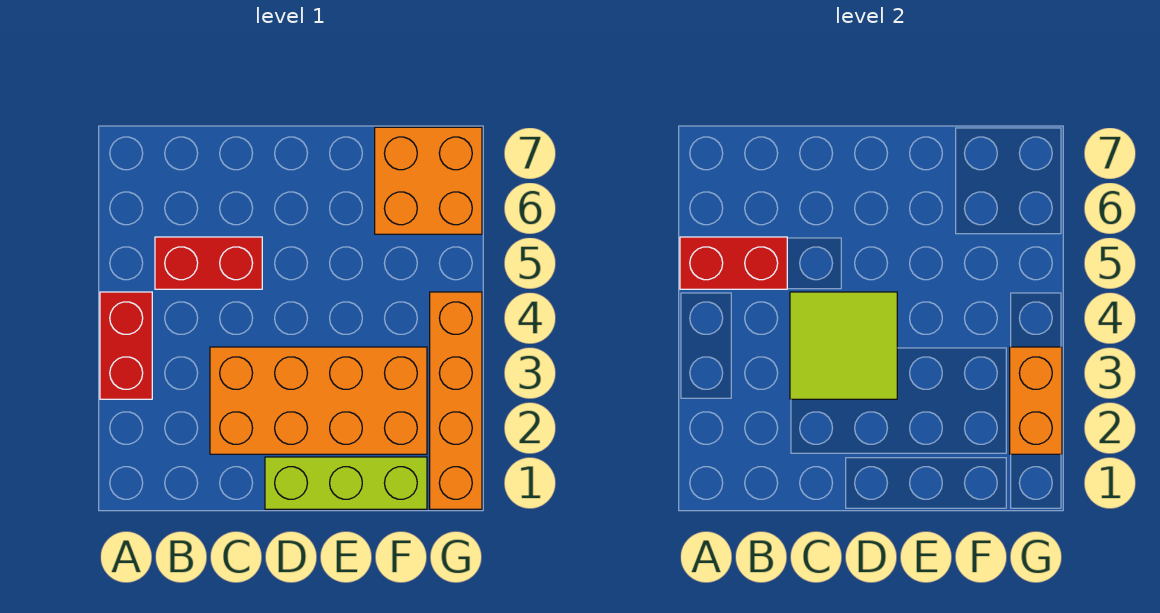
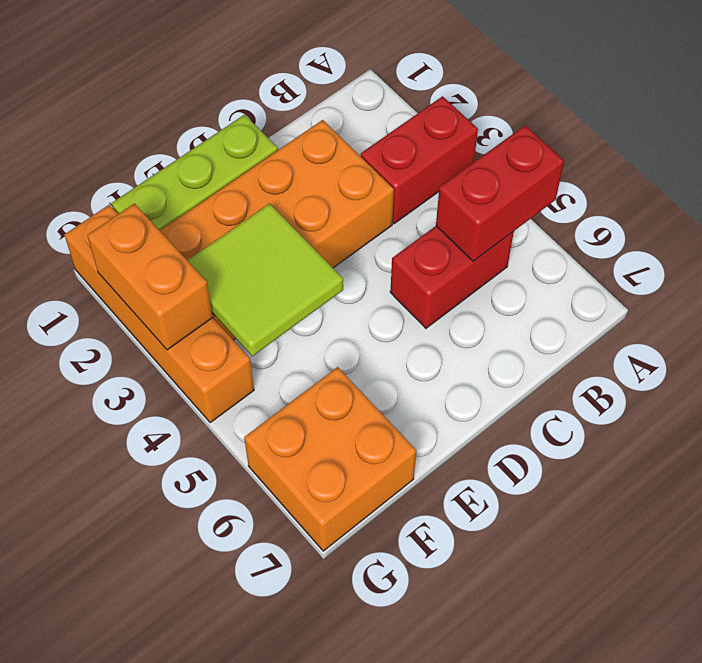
red 1x2 brick [100,292,152,399] -> red 1x2 brick turned to [361,96,478,224]
lime 2x2 tile [790,292,897,399] -> lime 2x2 tile moved to [187,203,343,356]

